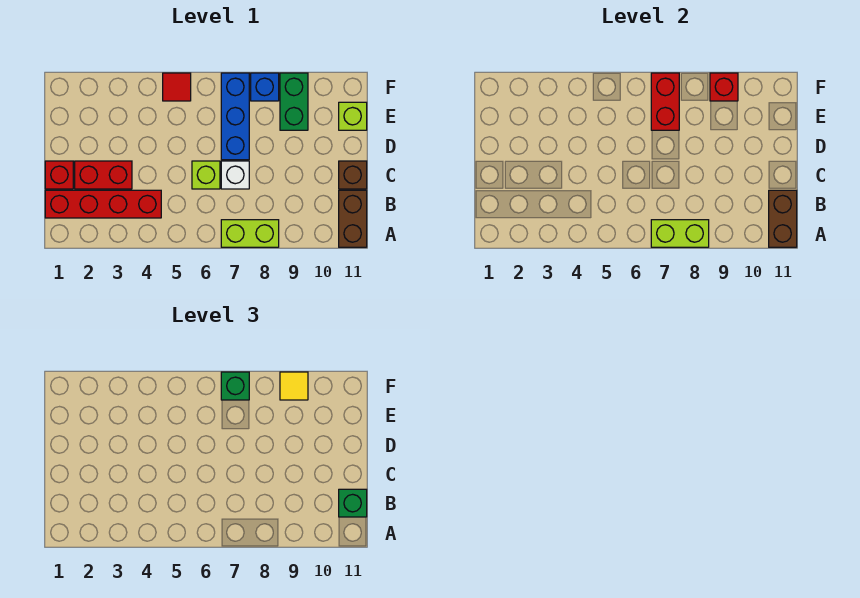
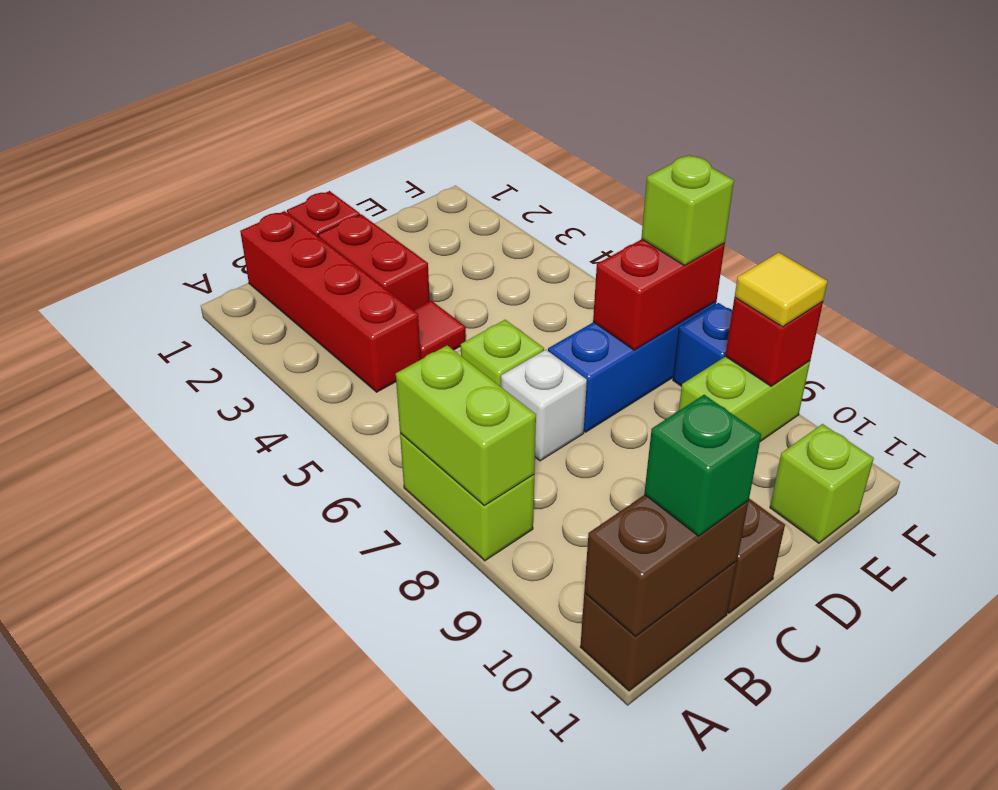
green 1x2 brick [280,73,308,130] -> lime 1x2 brick [679,357,810,442]
red 1x1 tile [163,73,191,101] -> red 1x1 tile moved to [413,301,466,359]
green 1x1 brick [221,372,249,400] -> lime 1x1 brick [641,155,734,265]

